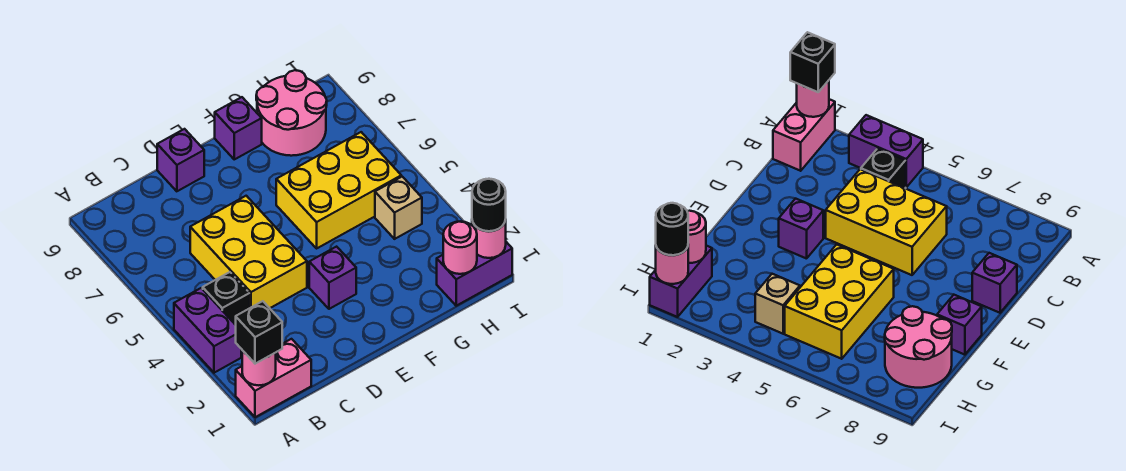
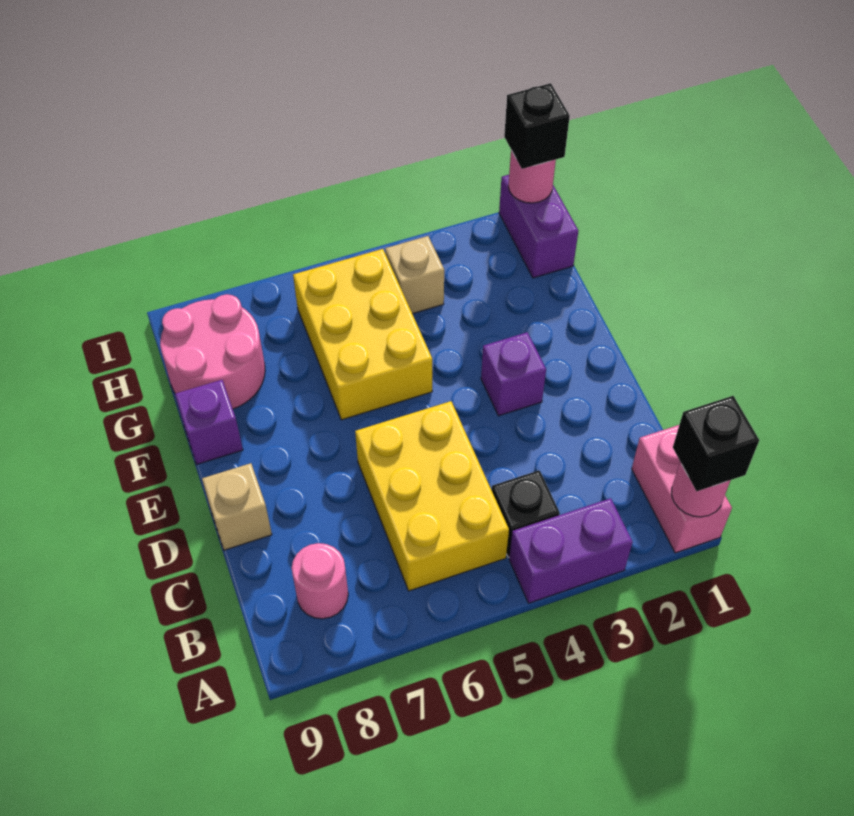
yellow 2x3 brick [190,196,307,308] -> yellow 2x3 brick turned to [355,401,509,591]
purple 1x1 brick [157,129,204,191] -> tan 1x1 brick [202,463,272,550]
pink 1x1 round brick [443,222,477,274] -> pink 1x1 round brick moved to [292,543,348,619]
black 1x1 round brick [472,179,506,231] -> black 1x1 brick [504,83,570,169]

